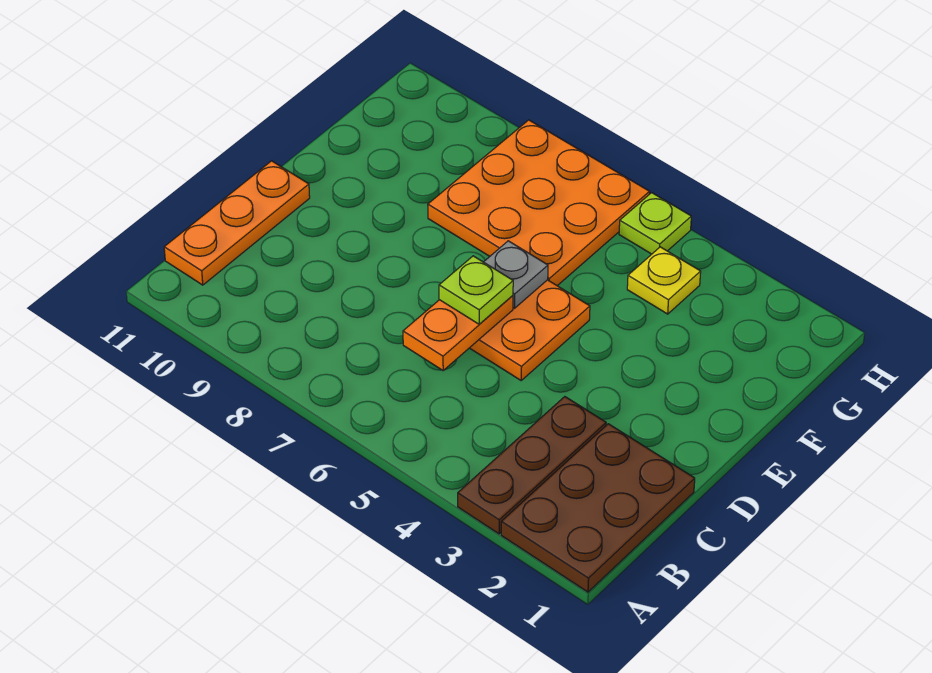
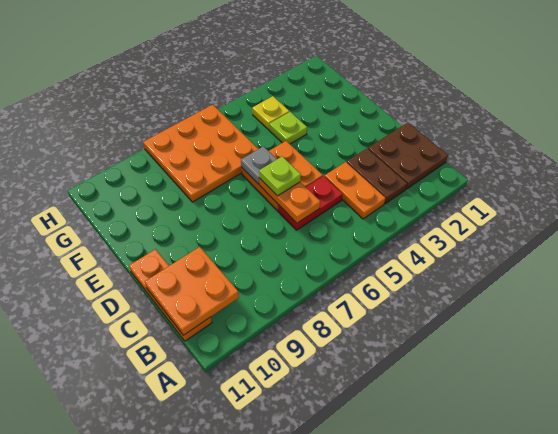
brown 2x3 plate [501,424,695,592] -> brown 2x2 plate [368,123,448,189]
brown 1x3 plate [458,397,606,534] -> brown 1x2 plate [347,148,407,204]
none -> orange 1x2 plate [325,162,386,219]
none -> orange 2x2 plate [145,247,239,335]
none -> red 1x2 plate [278,176,342,230]
lime 1x1 plate [619,193,691,254] -> lime 1x1 plate moved to [269,112,307,144]

